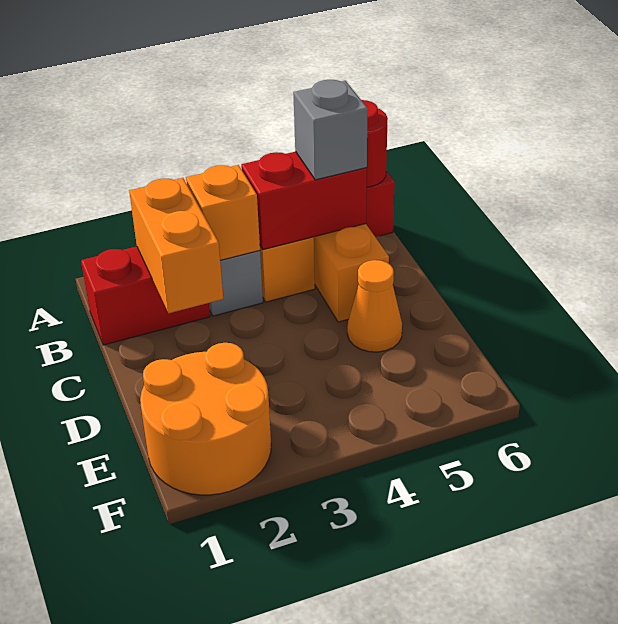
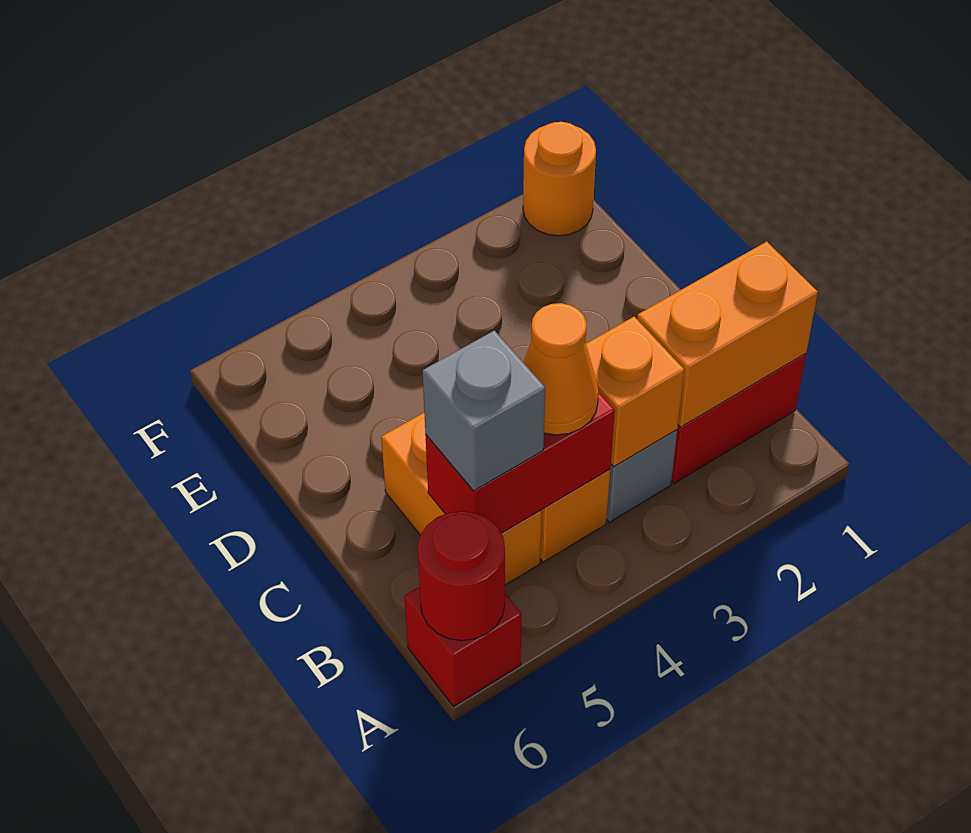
orange 1x2 brick [129,178,223,313] -> orange 1x2 brick turned to [637,242,818,427]
orange 1x1 cone [347,260,402,352] -> orange 1x1 cone moved to [523,303,599,435]
orange 2x2 round brick [140,343,271,495] -> orange 1x1 round brick [523,122,596,236]

